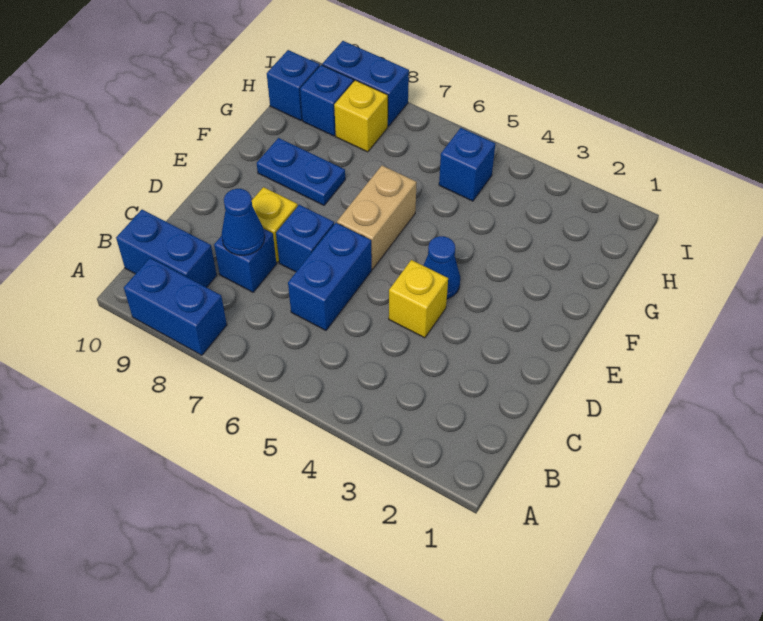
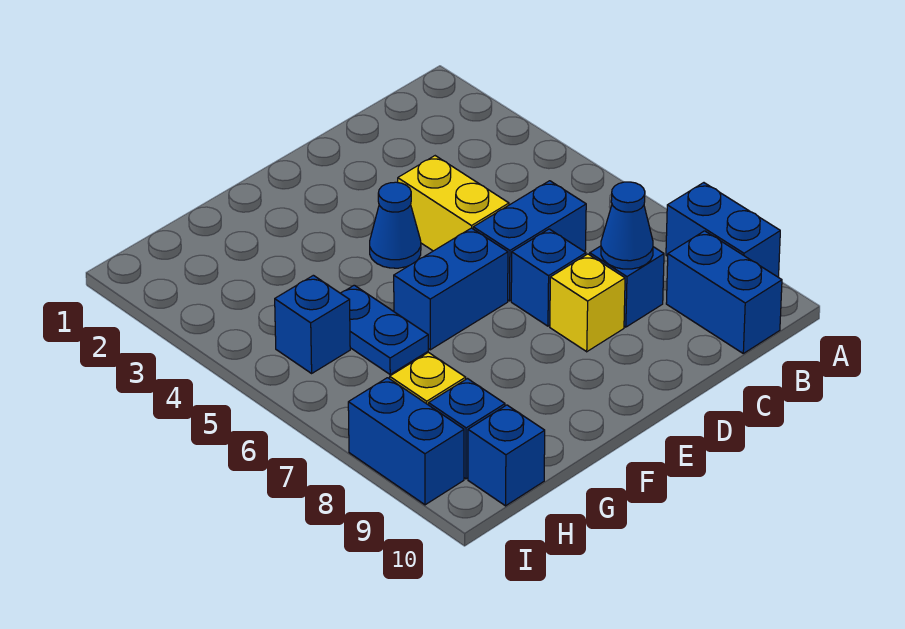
yellow 1x1 brick [389,260,448,338] -> yellow 1x2 brick [398,156,509,251]
tan 1x2 brick [337,166,417,269] -> blue 1x2 brick [394,228,508,350]
blue 1x2 plate [257,138,345,205] -> blue 1x2 plate moved to [341,285,428,374]

